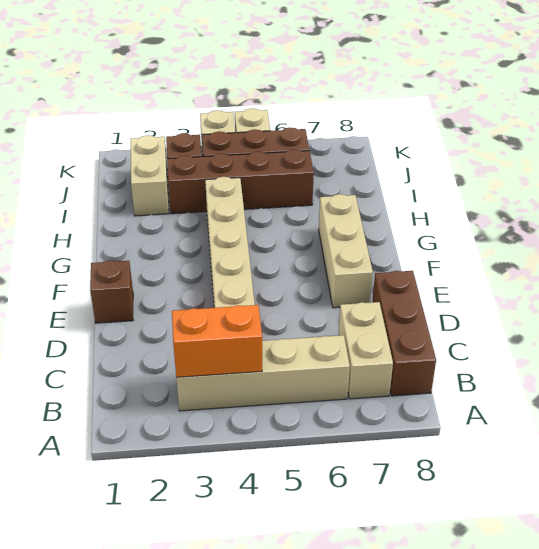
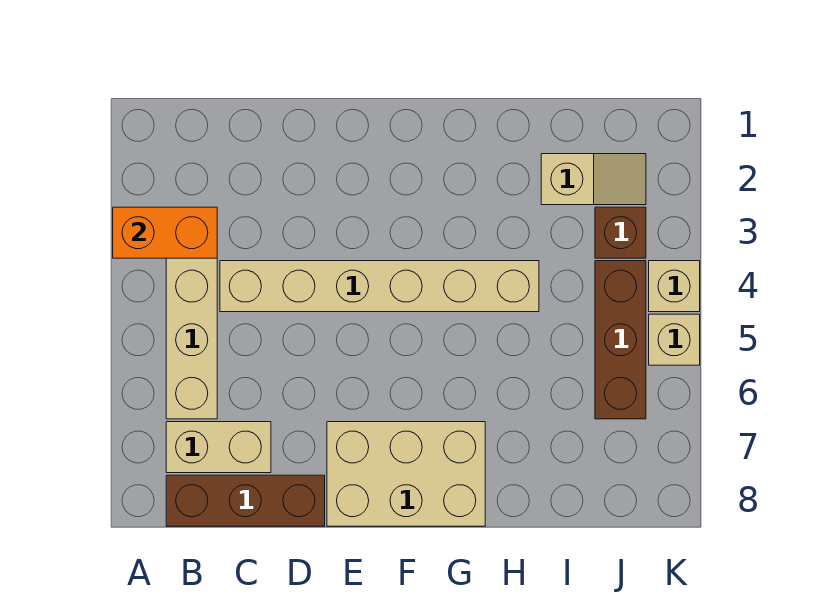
orange 1x2 brick [172,305,262,377] -> orange 1x2 brick turned to [113,207,217,258]
brown 1x1 brick [90,260,133,323] -> none
tan 1x3 brick [319,194,373,308] -> tan 2x3 brick [327,422,485,526]
tan 1x2 brick [131,135,169,216] -> tan 1x2 slope [541,154,646,205]
brown 1x4 brick [167,149,314,214] -> none

